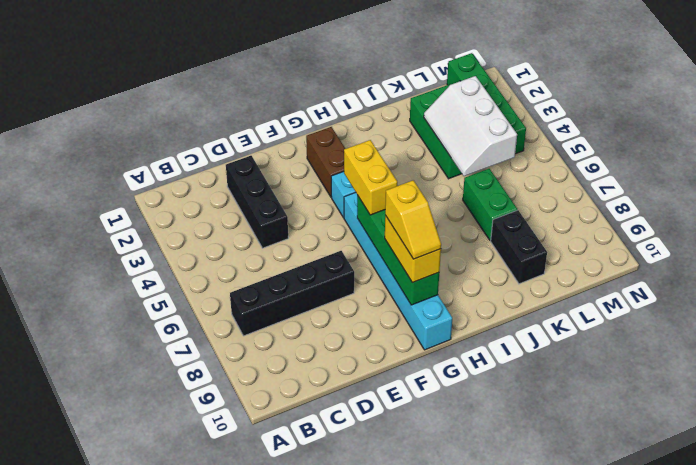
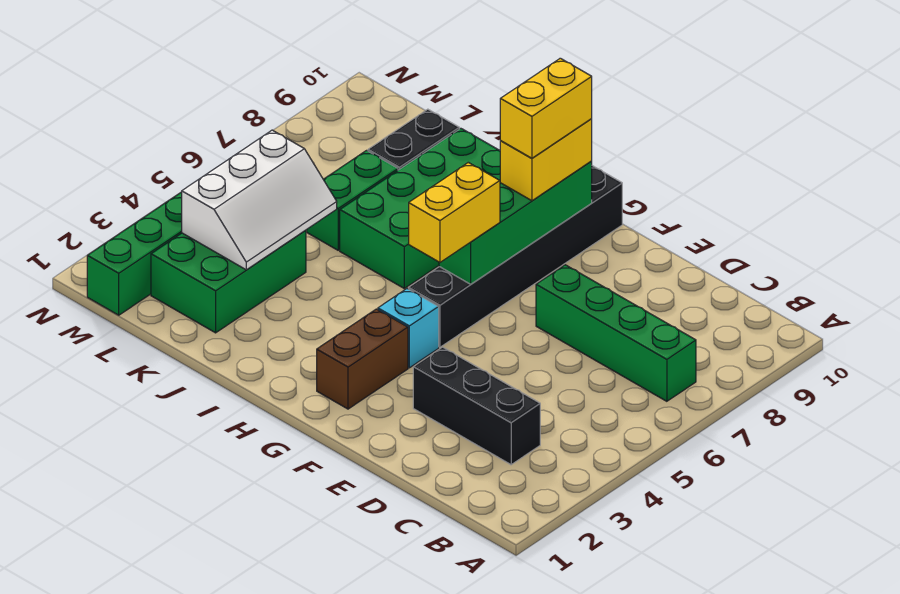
black 1x4 brick [230,251,354,336] -> green 1x4 brick [536,265,696,401]
black 1x3 brick [226,156,288,248] -> black 1x3 brick turned to [413,347,540,465]
cyan 1x6 brick [344,193,452,350] -> black 1x6 brick [409,166,622,347]
yellow 1x2 slope [385,180,441,259] -> yellow 1x2 brick [500,58,592,158]
none -> green 2x4 brick [340,128,500,289]

